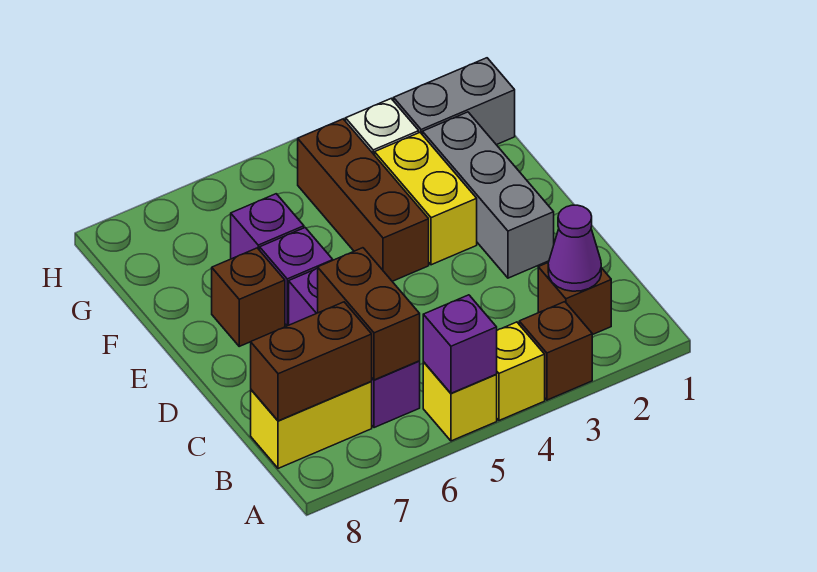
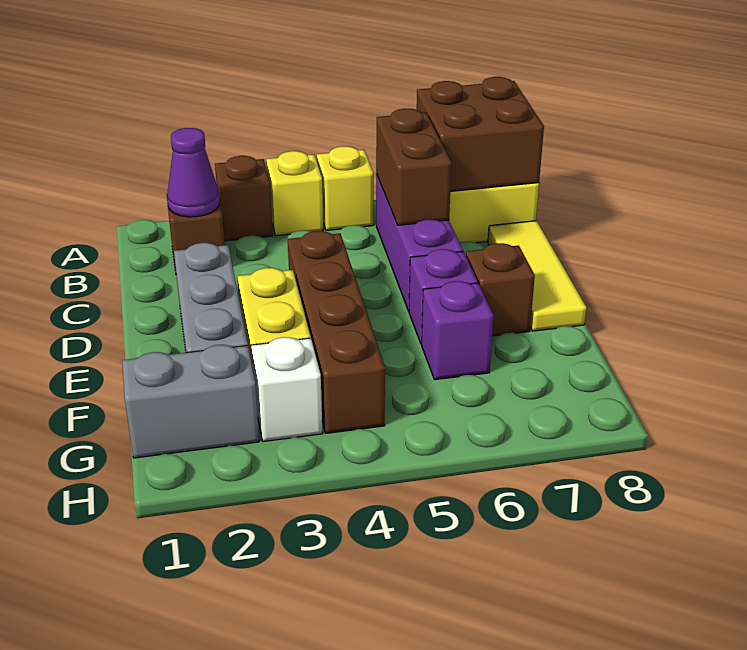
purple 1x1 brick [423,295,497,393] -> none
brown 1x2 brick [251,302,372,421] -> brown 2x2 brick [417,77,544,191]
none -> yellow 1x3 tile [488,221,586,331]
brown 1x3 brick [298,119,429,281] -> brown 1x4 brick [288,231,385,433]

